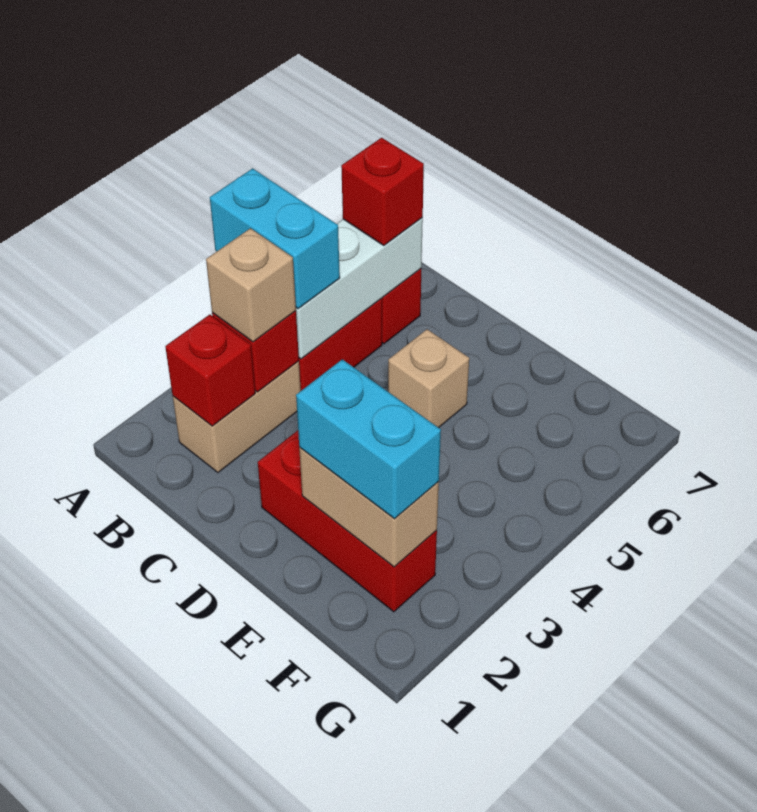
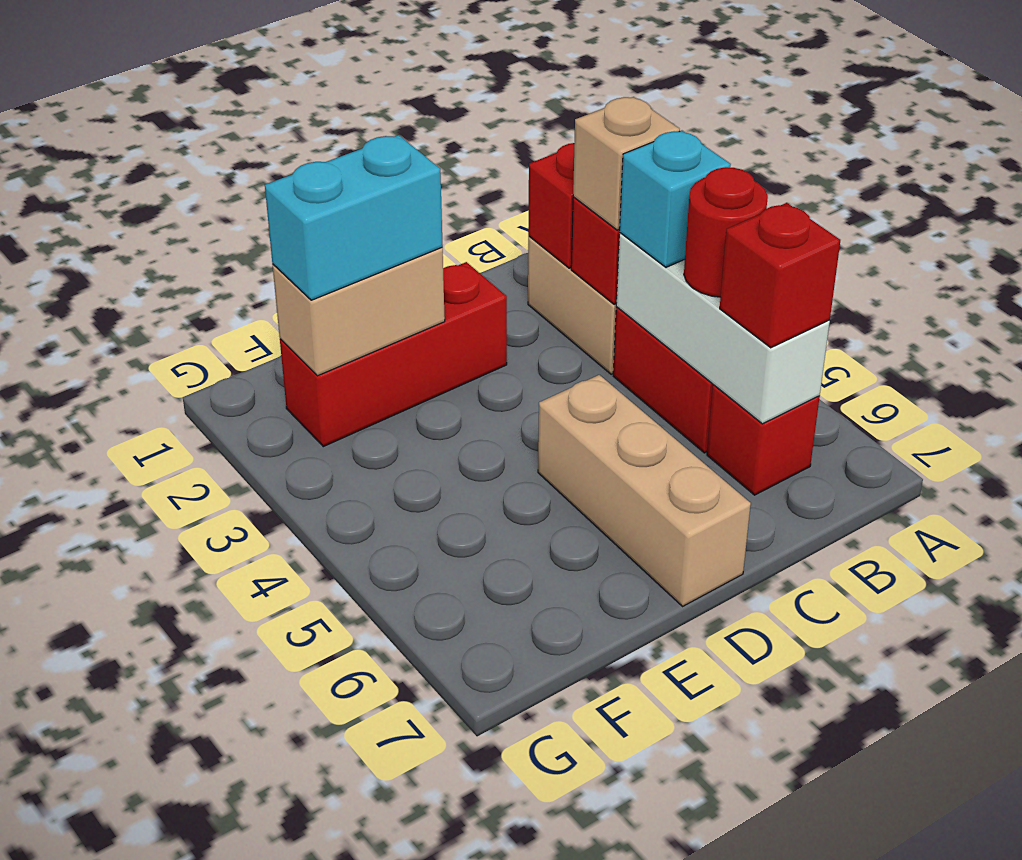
cyan 1x2 brick [210,168,340,309] -> cyan 1x1 brick [620,131,731,267]
none -> red 1x1 round brick [684,167,768,297]
tan 1x1 brick [388,329,469,428] -> tan 1x3 brick [538,375,751,606]

